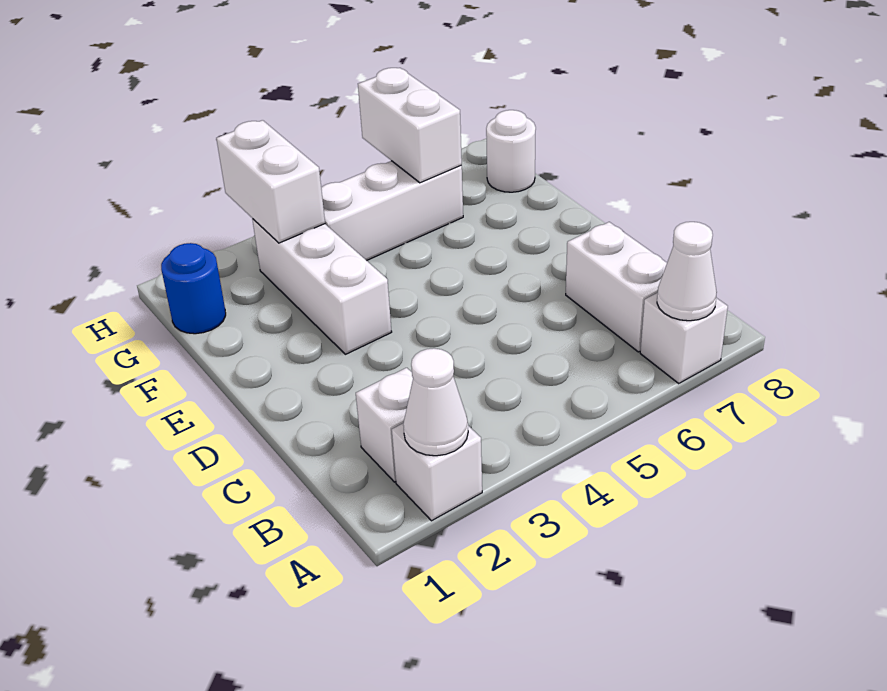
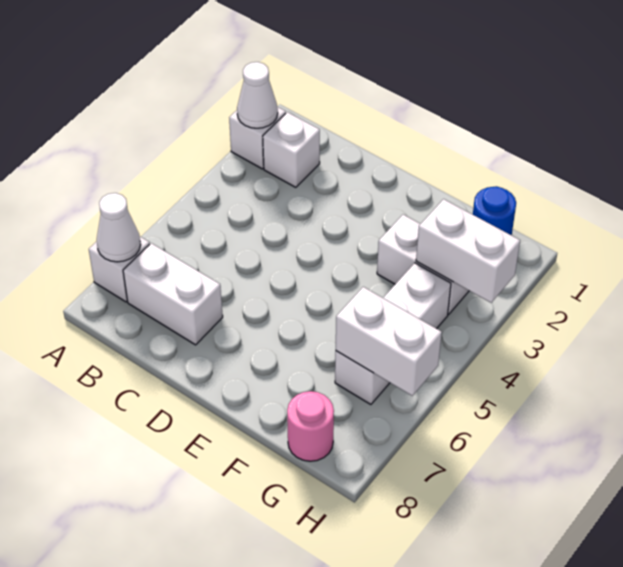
white 1x3 brick [252,219,392,354] -> white 1x2 brick [377,215,469,314]
white 1x1 round brick [486,110,536,192] -> pink 1x1 round brick [287,391,334,461]

